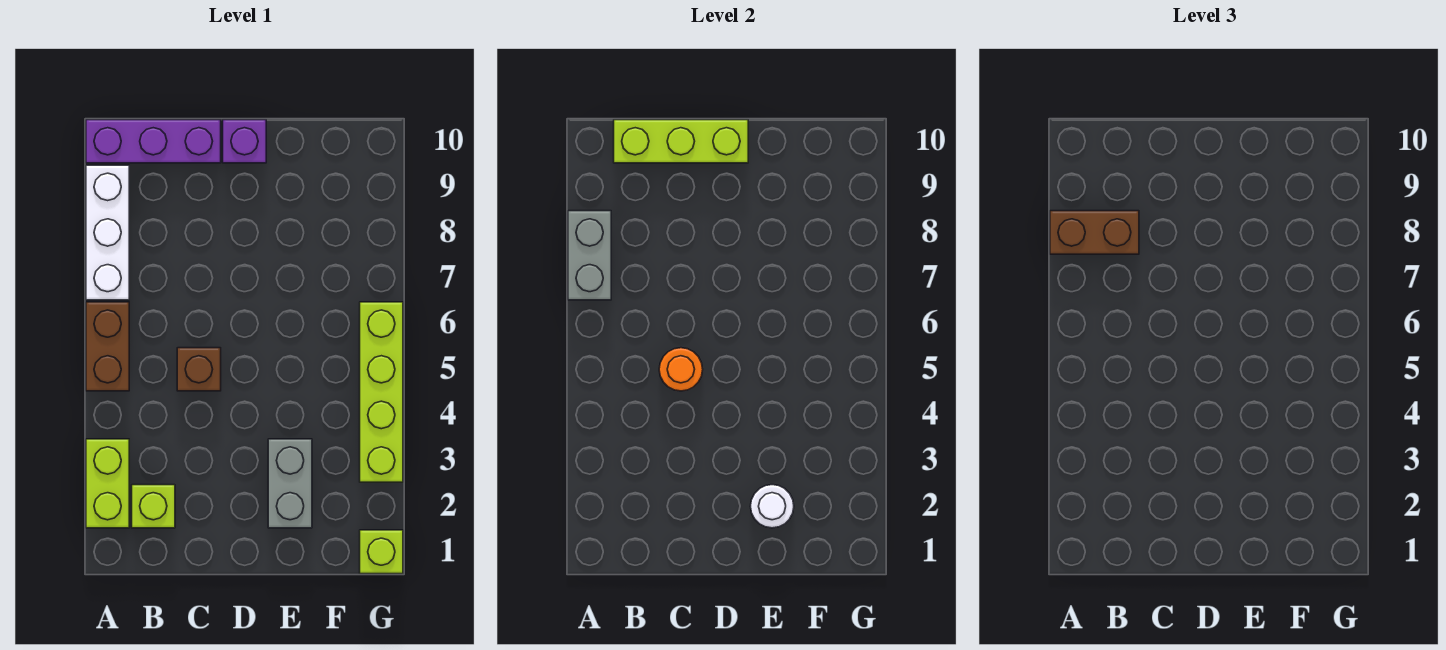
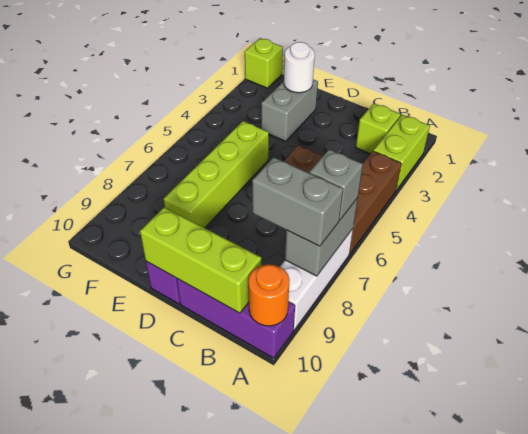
brown 1x2 brick [86,302,129,391] -> brown 1x3 brick [349,151,402,254]
none -> grey 1x1 brick [310,149,363,220]
brown 1x2 brick [1050,211,1139,254] -> grey 1x2 brick [252,157,343,246]
orange 1x1 round brick [659,348,703,391] -> orange 1x1 round brick moved to [249,264,289,326]
lime 1x4 brick [360,302,403,482] -> lime 1x4 brick moved to [164,121,269,228]

